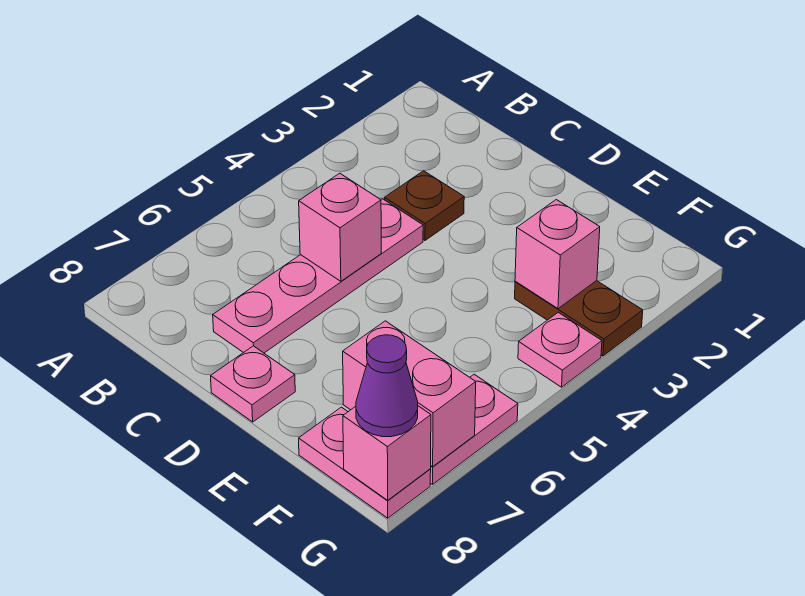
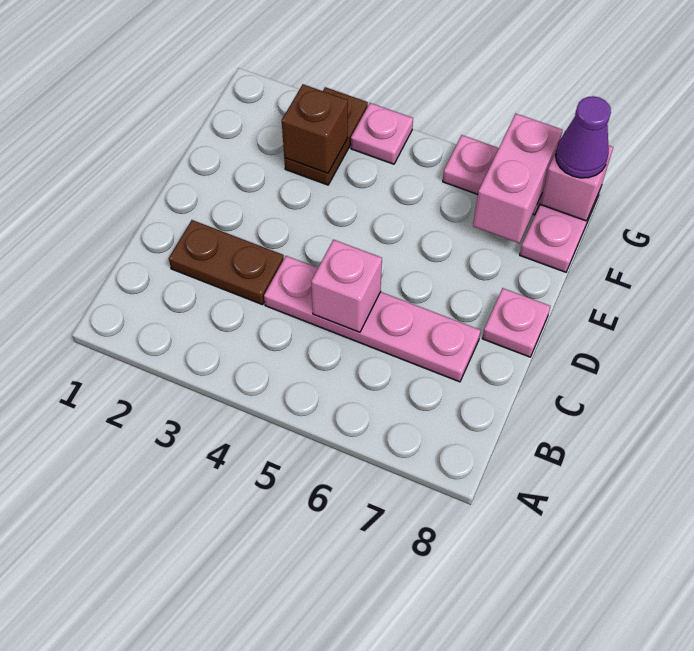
brown 1x1 plate [385,171,464,240] -> brown 1x2 plate [169,220,284,305]
pink 1x1 brick [515,200,600,309] -> brown 1x1 brick [282,84,348,173]

